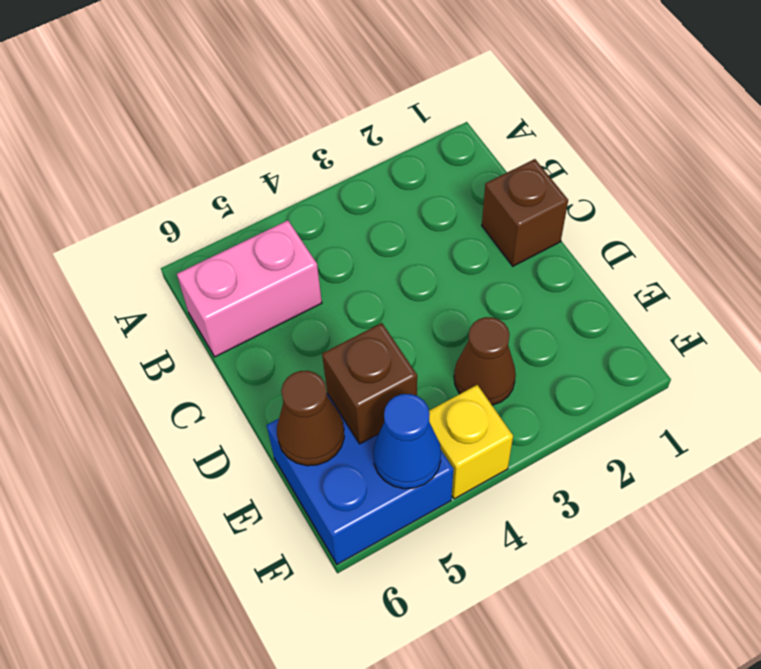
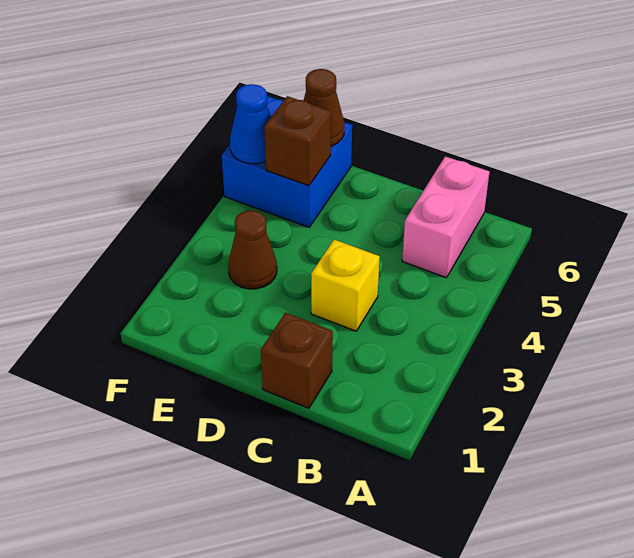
yellow 1x1 brick [429,385,513,499] -> yellow 1x1 brick moved to [311,240,380,331]

